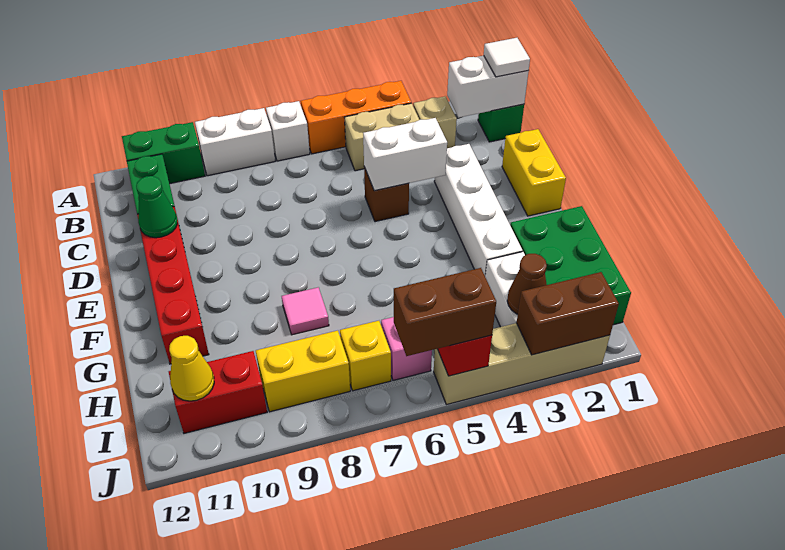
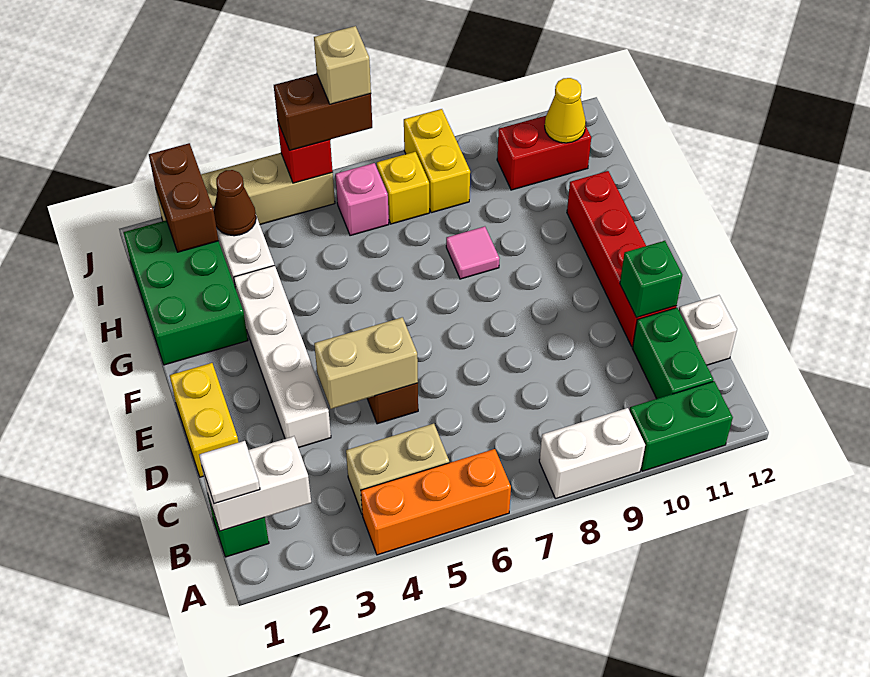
white 1x1 brick [266,101,310,161] -> white 1x1 brick moved to [679,295,737,365]
tan 1x1 brick [413,96,457,148] -> tan 1x1 brick moved to [314,26,371,104]
white 1x2 brick [363,118,447,191] -> tan 1x2 brick [314,317,418,409]
green 1x1 cone [136,176,177,238] -> green 1x1 brick [620,241,682,318]
yellow 1x2 brick [256,331,350,412] -> yellow 1x2 brick turned to [404,109,470,213]
brown 1x2 brick [517,272,619,355] -> brown 1x2 brick turned to [149,143,219,252]

